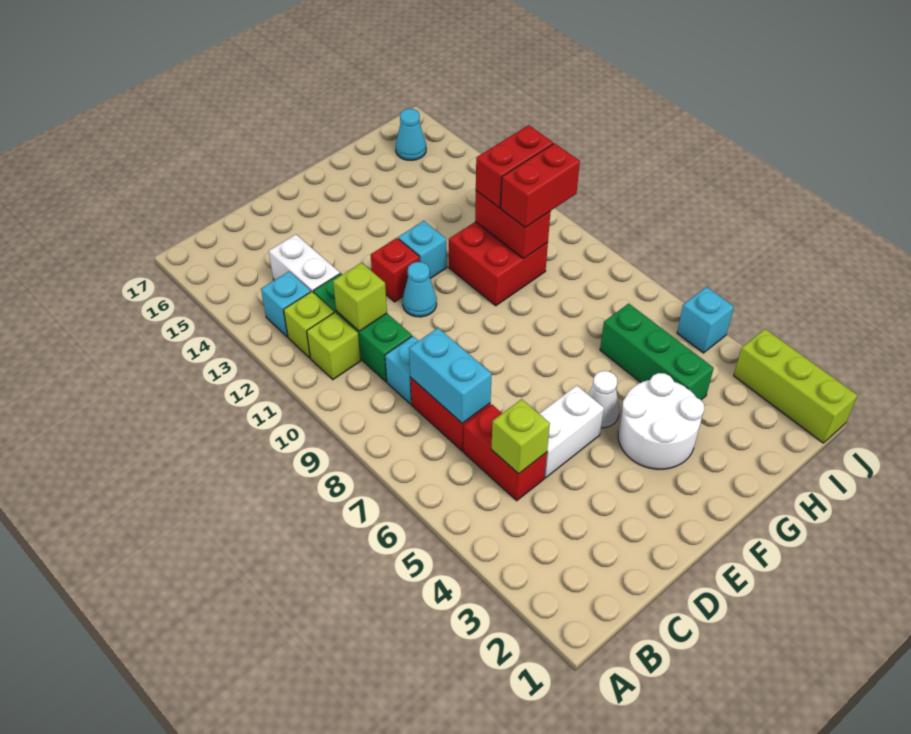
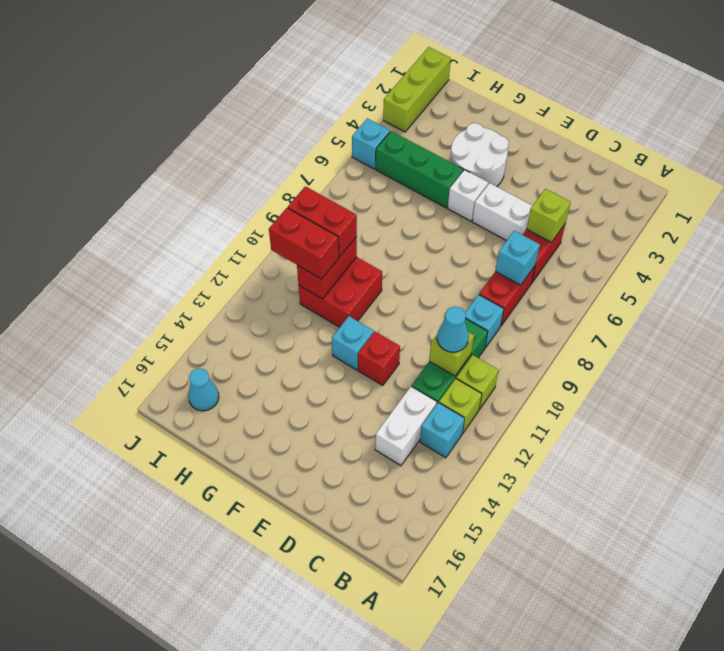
cyan 1x2 brick [409,328,492,423] -> cyan 1x1 brick [495,231,540,285]
cyan 1x1 cone [403,262,437,317] -> cyan 1x1 cone moved to [437,307,469,352]
white 1x1 cone [588,371,619,428] -> white 1x1 brick [448,170,488,221]
green 1x3 brick [600,303,714,400] -> green 1x3 brick turned to [376,131,463,208]

